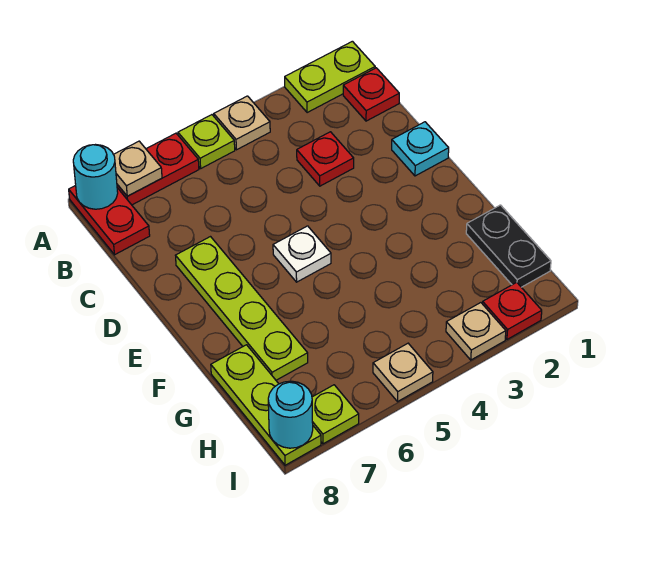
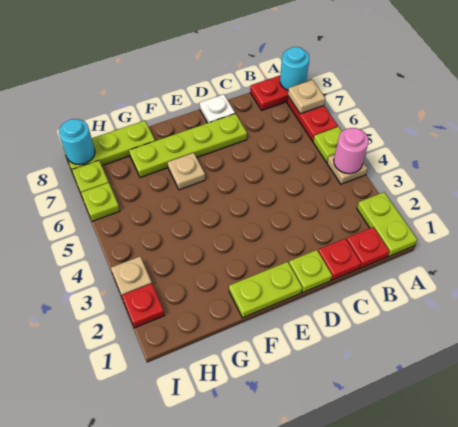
none -> pink 1x1 round brick [334,128,369,174]
red 1x1 plate [297,132,354,186] -> red 1x1 plate moved to [318,238,361,280]
cyan 1x1 plate [392,122,449,176] -> lime 1x1 plate [289,250,332,292]
none -> lime 1x2 plate [229,262,302,318]
white 1x1 plate [273,226,331,282] -> white 1x1 plate moved to [200,94,235,123]
black 1x2 plate [466,205,551,287] -> none
tan 1x1 plate [373,343,433,402] -> tan 1x1 plate moved to [168,153,205,190]
none -> lime 1x1 plate [81,183,120,221]

